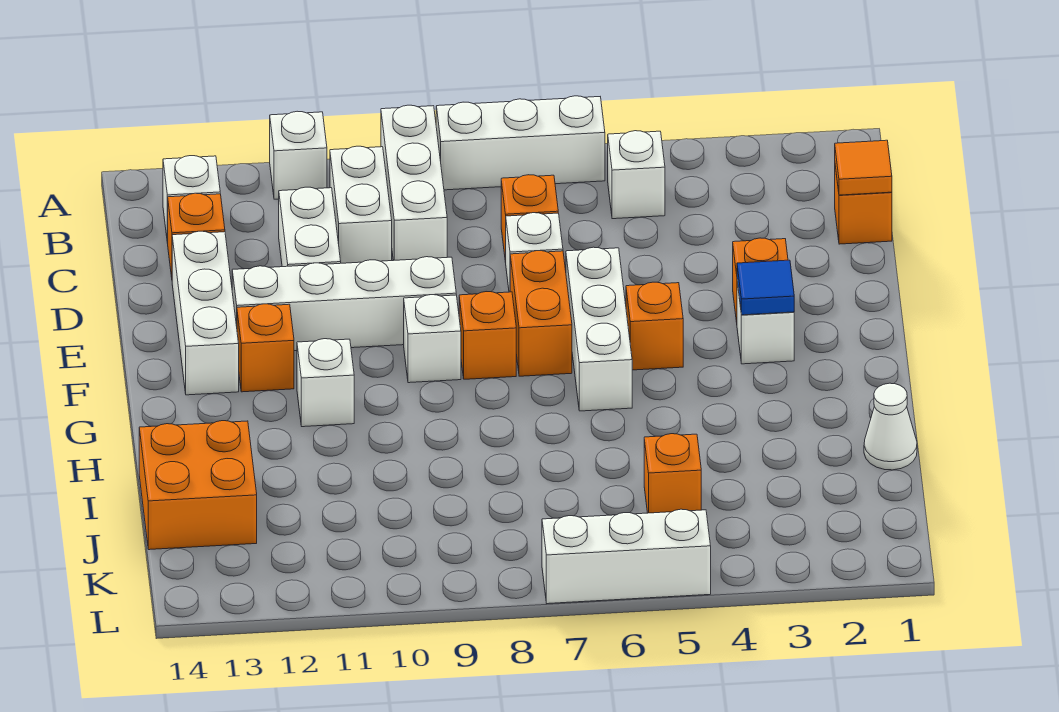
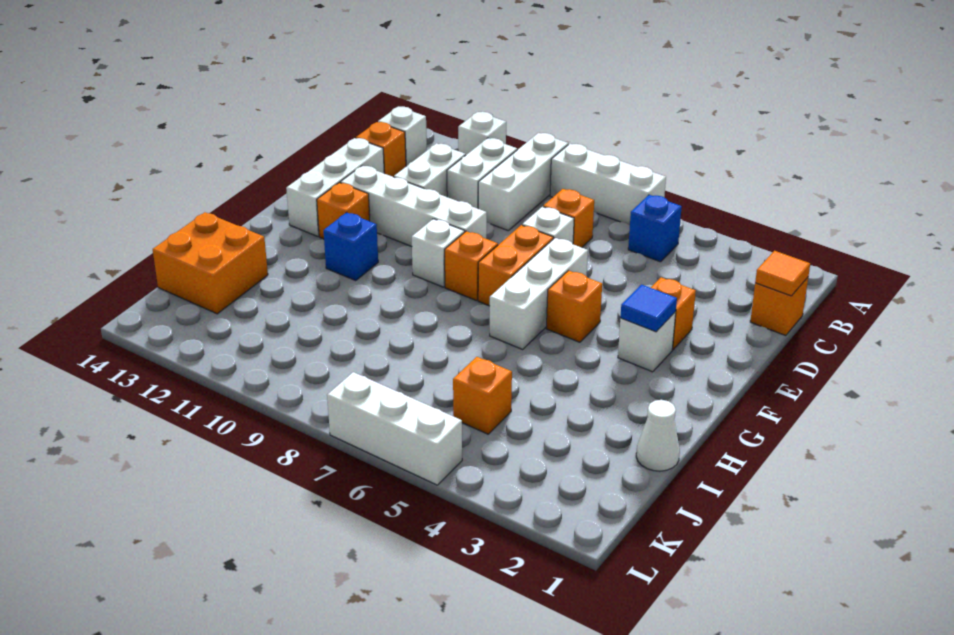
white 1x1 brick [608,131,665,219] -> blue 1x1 brick [628,195,682,262]
white 1x1 brick [297,339,354,427] -> blue 1x1 brick [323,212,378,281]

